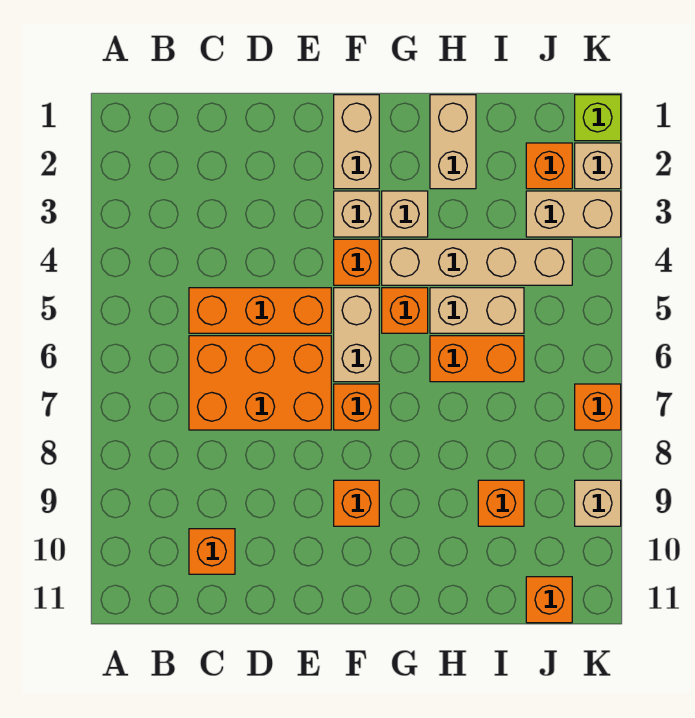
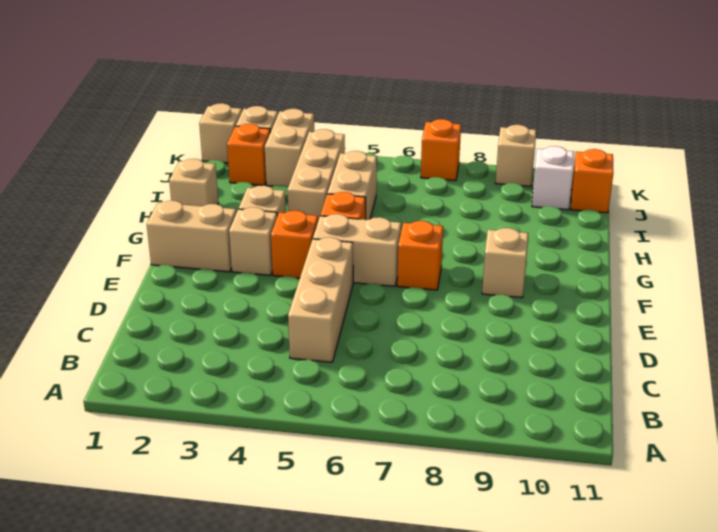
orange 1x3 brick [189,288,331,333] -> tan 1x3 brick [288,237,353,362]
orange 2x3 brick [189,336,331,430] -> none
orange 1x1 brick [189,529,235,574] -> none
orange 1x1 brick [334,480,379,526] -> tan 1x1 brick [482,228,528,298]
tan 1x4 brick [382,239,572,285] -> tan 1x3 brick [287,129,345,220]
tan 1x2 brick [430,95,476,189] -> tan 1x1 brick [169,159,219,206]
orange 1x2 brick [430,336,524,382] -> none
orange 1x1 brick [478,480,524,526] -> none
none -> white 1x1 brick [532,146,574,210]
lime 1x1 brick [575,95,621,141] -> tan 1x1 brick [199,103,242,163]

